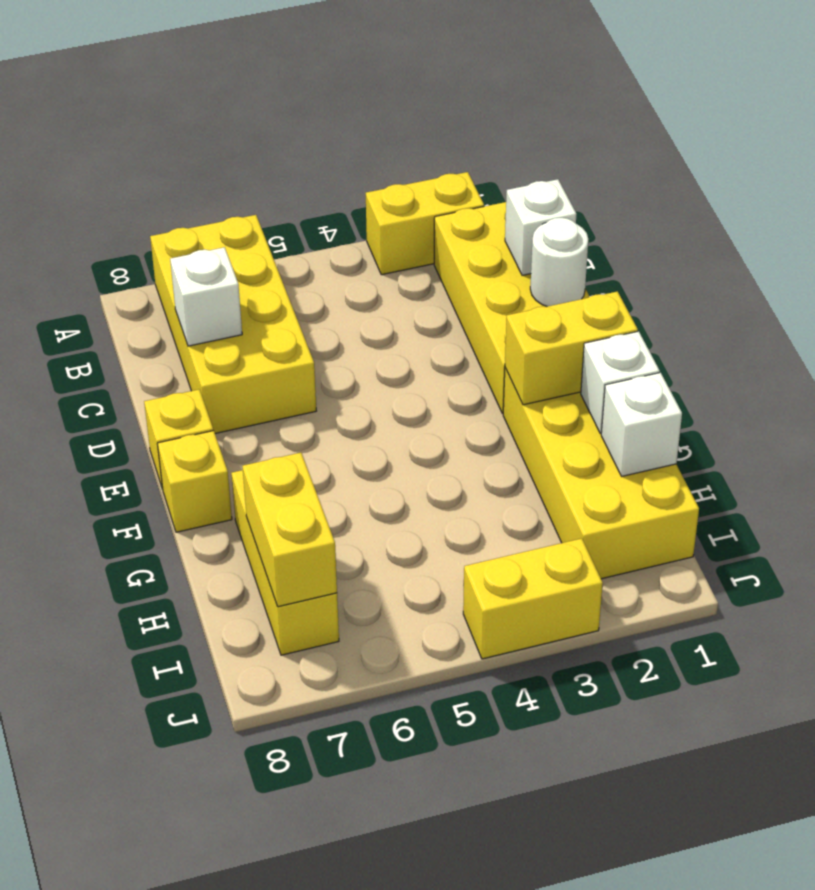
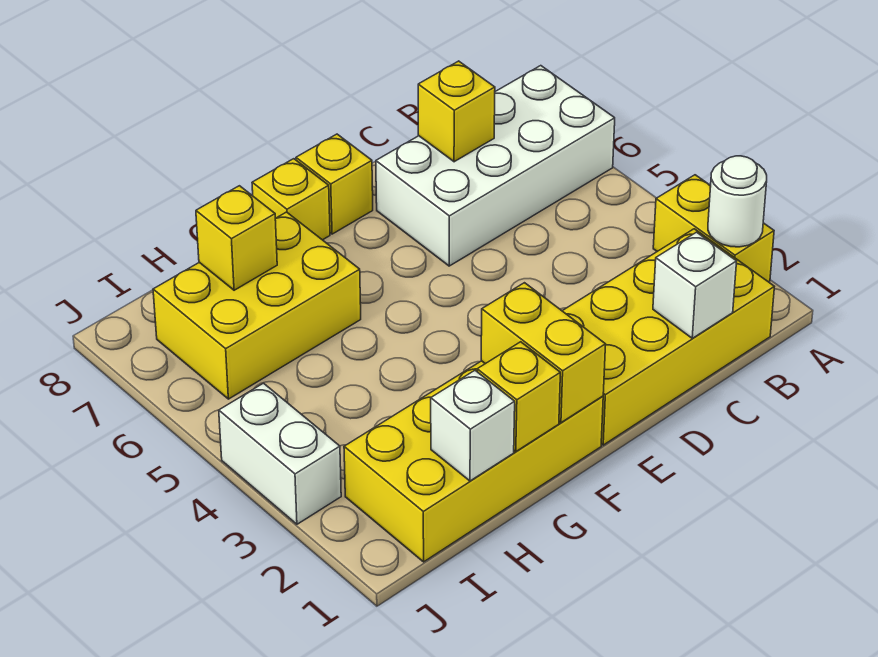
yellow 2x4 brick [150,215,316,434] -> white 2x4 brick [376,66,615,266]
white 1x1 brick [170,247,242,346] -> yellow 1x1 brick [418,61,495,162]
white 1x1 round brick [530,218,588,306] -> white 1x1 round brick moved to [708,156,767,247]
white 1x1 brick [581,331,660,434] -> yellow 1x1 brick [477,342,560,452]
yellow 1x3 brick [231,470,339,655] -> yellow 2x3 brick [153,212,361,399]
yellow 1x2 brick [242,453,337,607] -> yellow 1x1 brick [196,186,277,290]
yellow 1x2 brick [463,538,603,659] -> white 1x2 brick [219,383,341,524]

